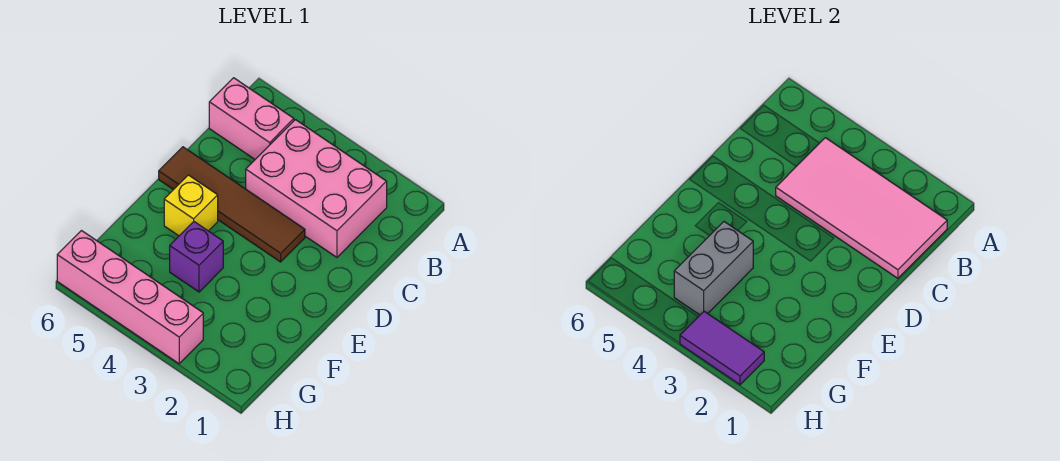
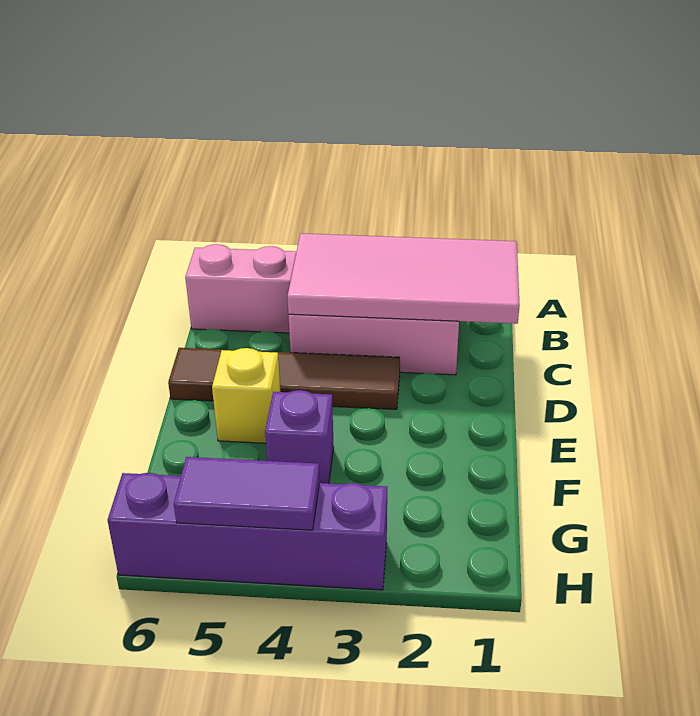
grey 1x2 brick [674,222,753,315] -> none
purple 1x2 tile [680,311,764,385] -> purple 1x2 tile moved to [174,457,320,530]
pink 1x4 brick [57,231,203,364] -> purple 1x4 brick [108,473,387,590]

